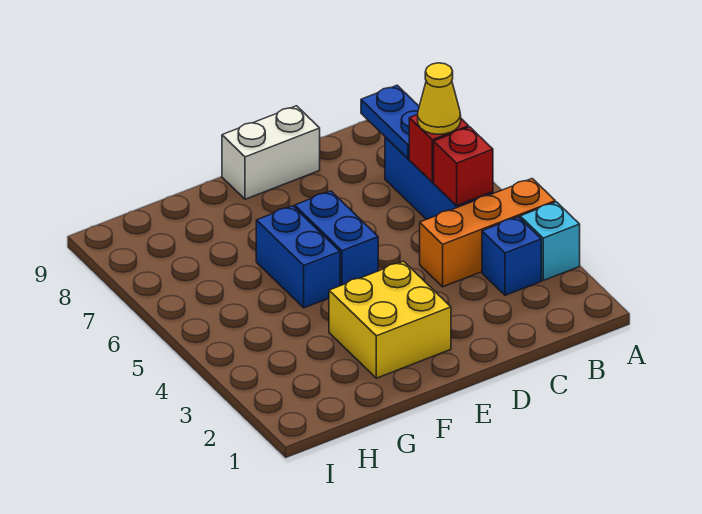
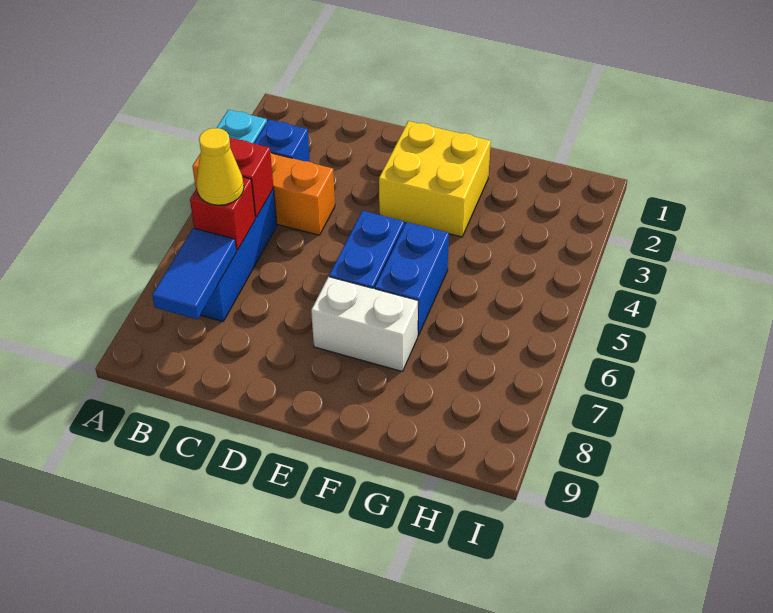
blue 1x2 plate [361,85,419,159] -> blue 1x2 tile [152,228,237,319]
white 1x2 brick [222,106,320,199] -> white 1x2 brick moved to [311,277,418,372]

